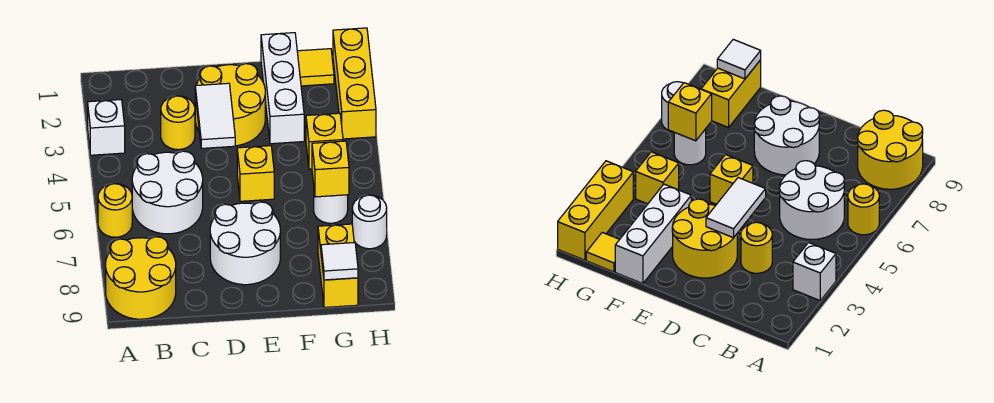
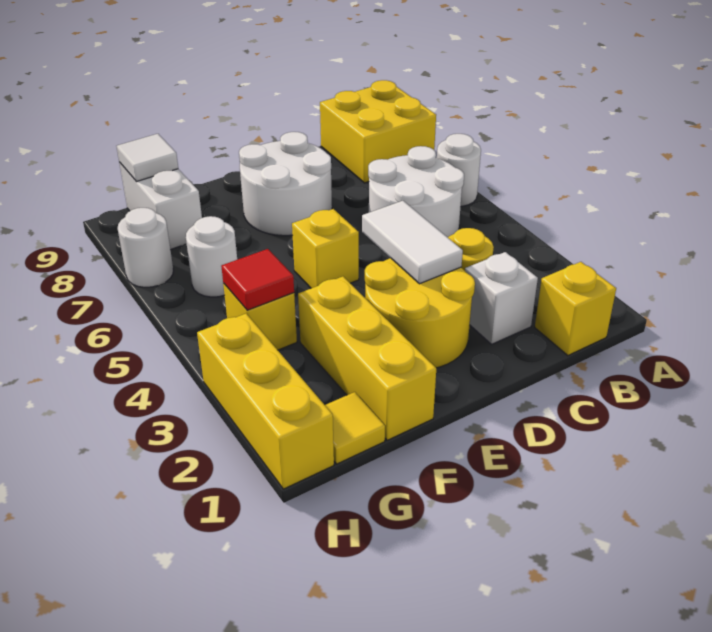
white 1x1 brick [88,100,125,155] -> white 1x1 brick moved to [465,252,538,344]
yellow 1x1 round brick [98,184,132,237] -> white 1x1 round brick [437,134,481,206]
yellow 2x2 round brick [106,237,176,319] -> yellow 2x2 brick [320,80,436,183]
white 1x3 brick [261,33,304,144] -> yellow 1x3 brick [298,276,436,440]
none -> red 1x1 tile [221,249,294,310]
yellow 1x1 brick [312,141,349,197] -> yellow 1x1 brick moved to [535,262,616,356]
yellow 1x2 brick [318,224,358,307] -> white 1x2 brick [119,162,202,250]

